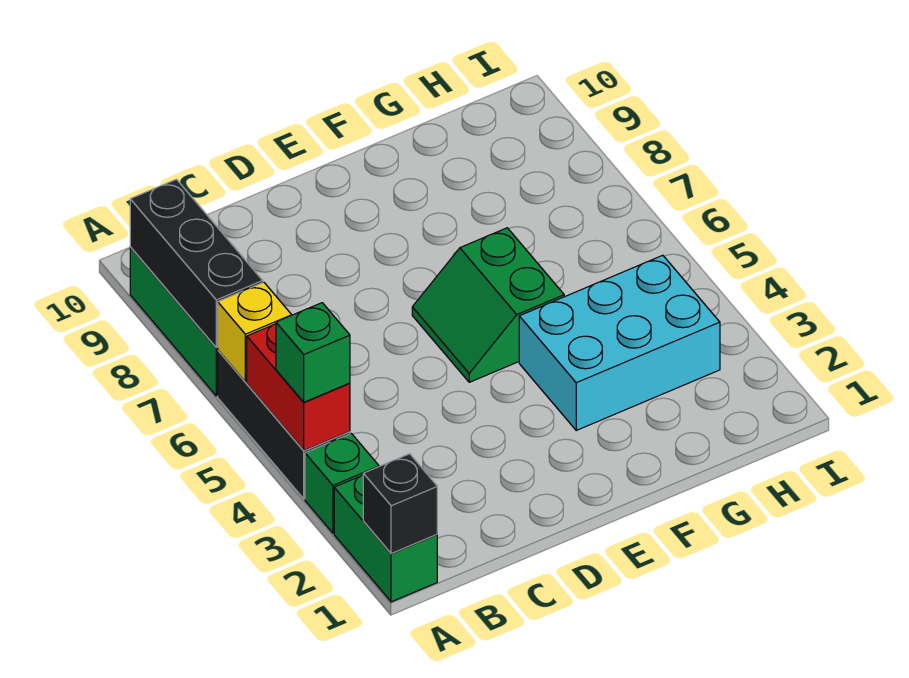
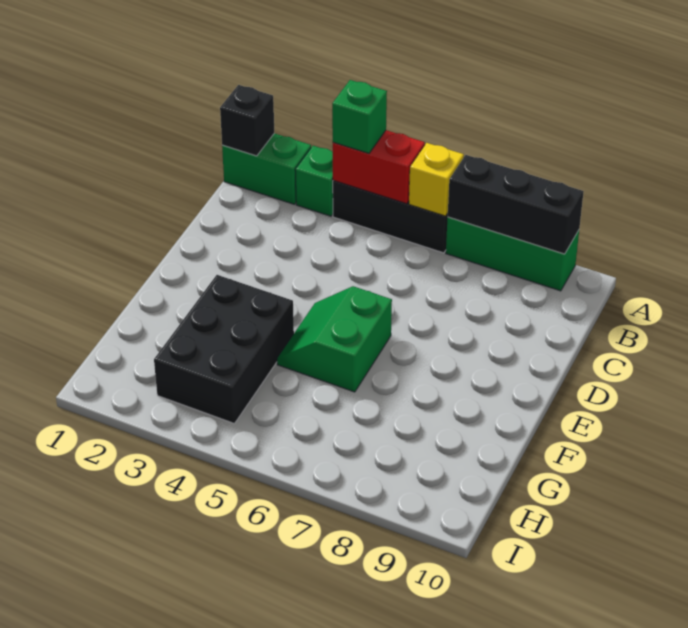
green 2x2 slope [412,228,564,382] -> green 2x2 slope turned to [277,286,392,392]
cyan 2x3 brick [519,255,720,430] -> black 2x3 brick [154,275,294,424]

